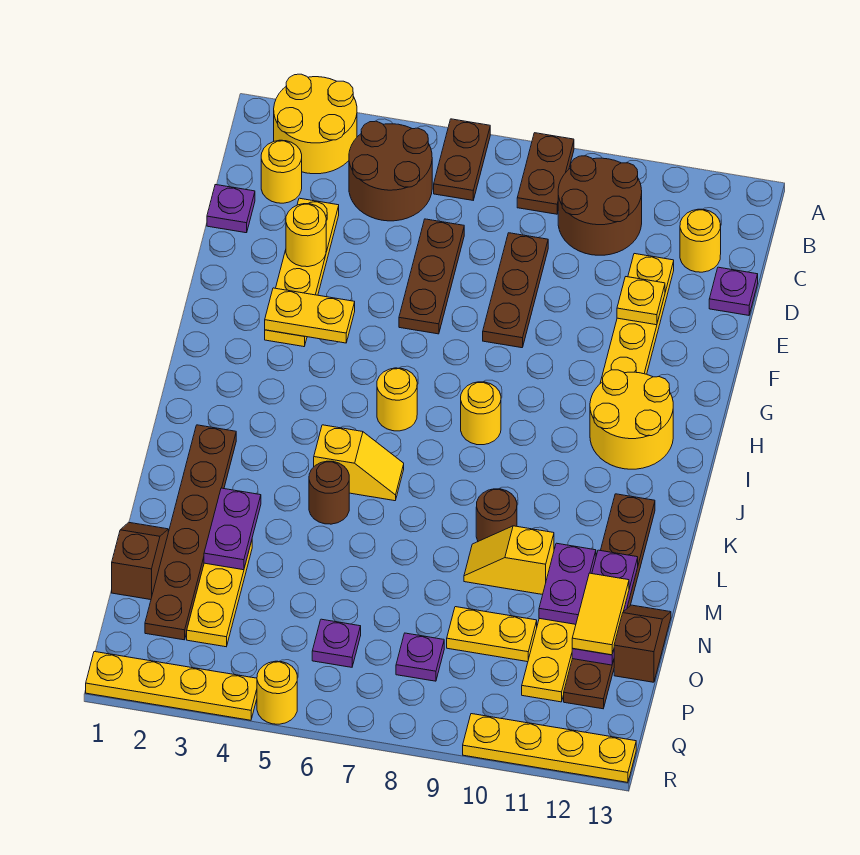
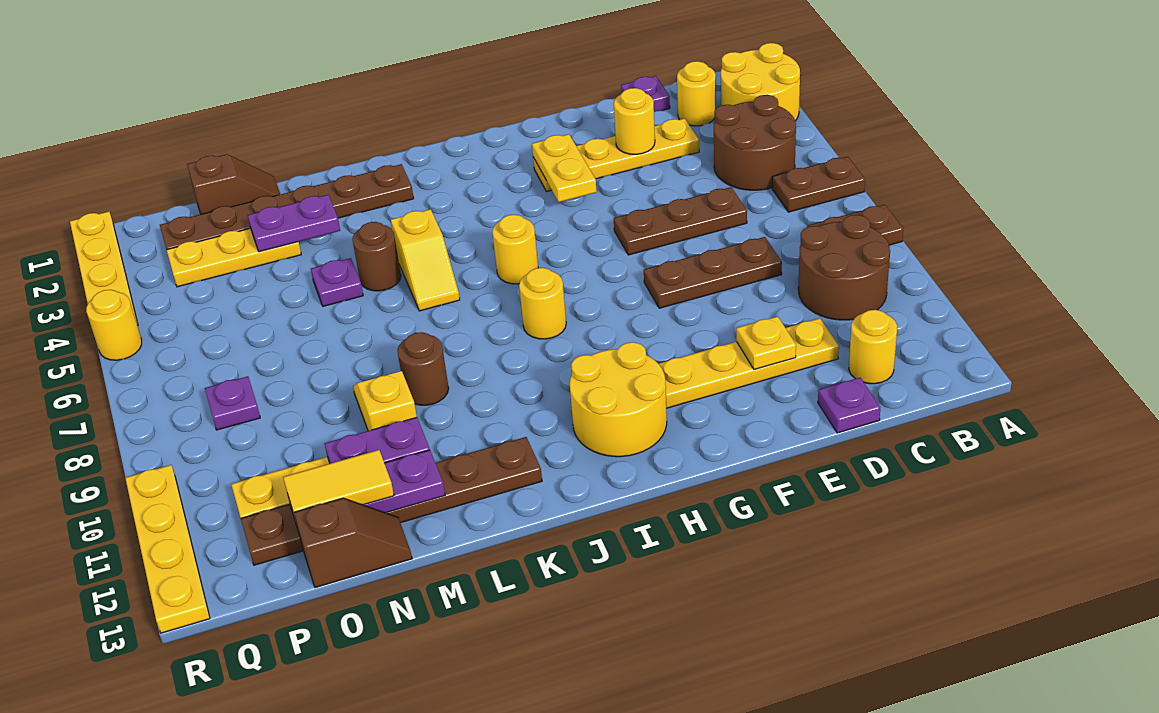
yellow 1x2 plate [447,607,537,662] -> none
purple 1x1 plate [312,619,361,667] -> purple 1x1 plate moved to [311,258,363,306]

